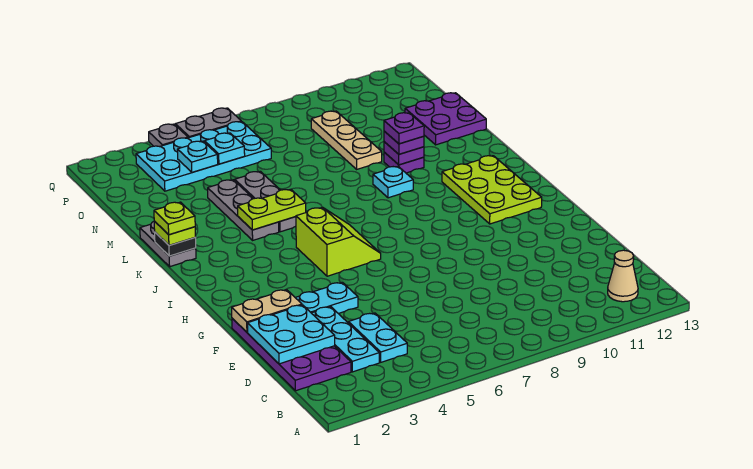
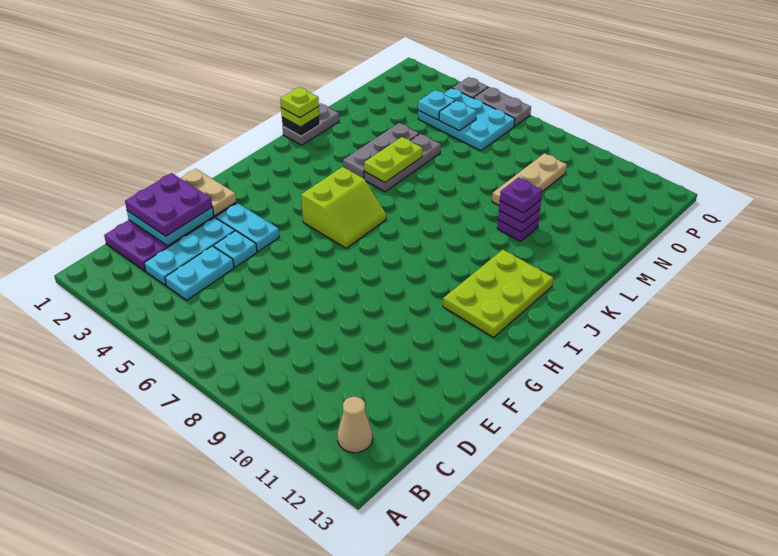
lime 1x2 plate [238,189,306,230] -> lime 1x2 plate turned to [364,137,423,183]
cyan 1x1 plate [373,166,413,198] -> cyan 1x1 plate moved to [214,231,257,267]
purple 2x2 plate [405,93,486,145] -> purple 2x2 plate moved to [125,173,212,236]
cyan 2x4 plate [136,122,271,191] -> cyan 2x3 plate [418,88,515,151]

